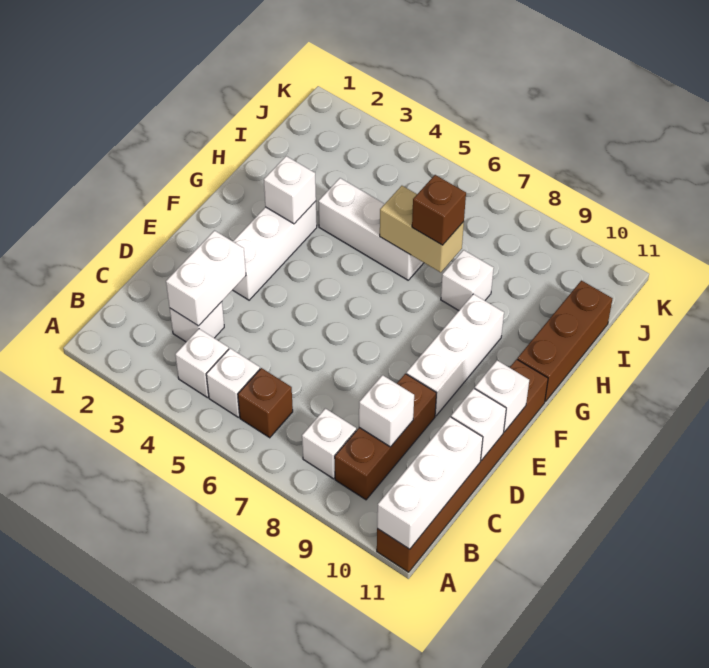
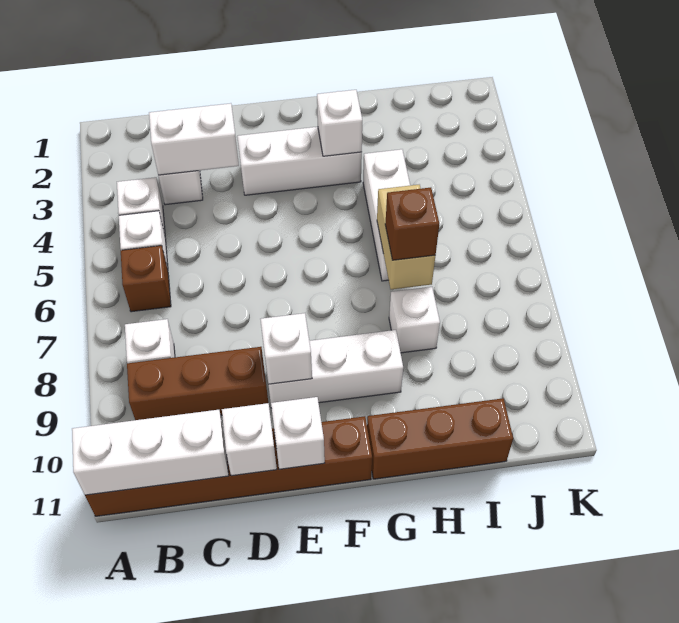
white 1x1 brick [359,375,414,447] -> white 1x1 brick moved to [261,313,312,384]

